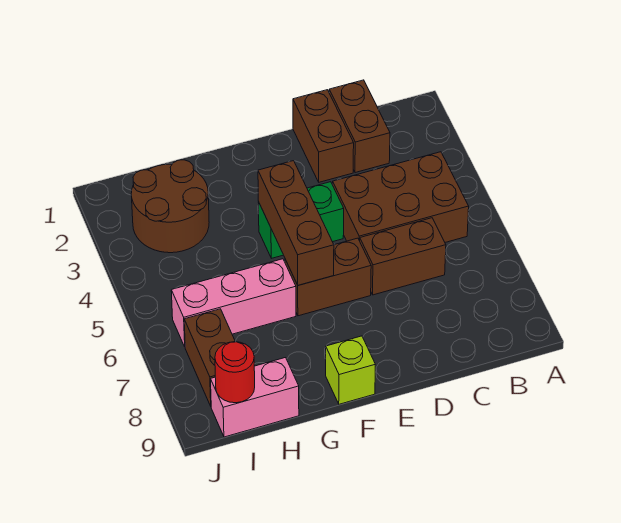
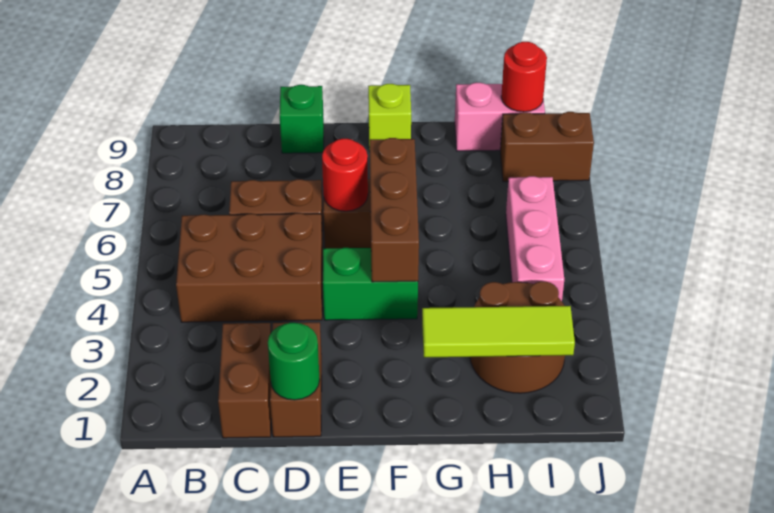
none -> green 1x1 round brick [268,323,320,400]
none -> green 1x1 brick [280,85,324,153]
none -> red 1x1 round brick [322,139,368,211]
none -> lime 1x3 tile [422,306,575,358]
pink 1x3 brick [171,259,296,347] -> pink 1x3 brick turned to [506,176,564,301]
brown 1x2 brick [184,309,235,406] -> brown 1x2 brick turned to [500,112,594,182]

